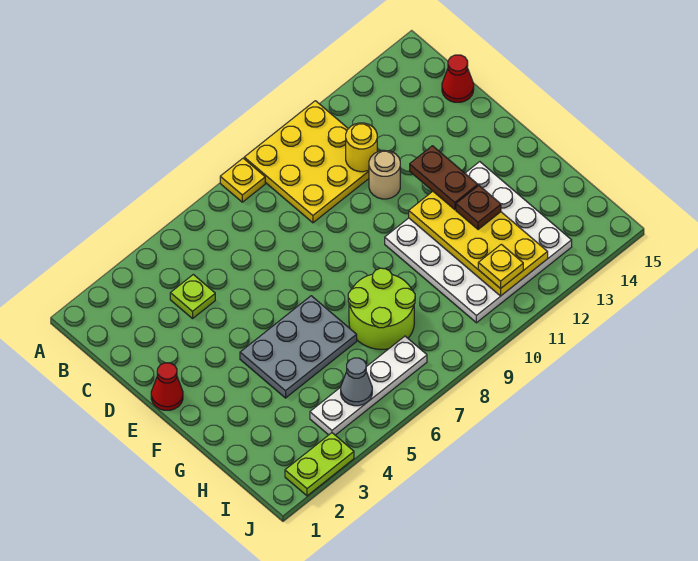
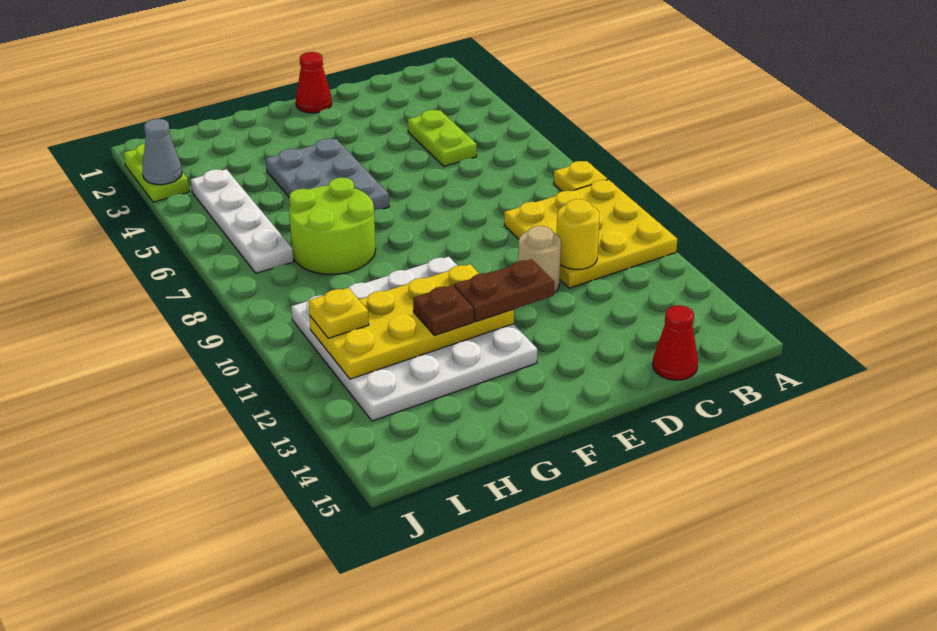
lime 1x1 plate [170,274,215,319] -> lime 1x2 plate [408,110,477,166]
grey 1x1 cone [341,358,372,406] -> grey 1x1 cone moved to [142,119,182,185]

